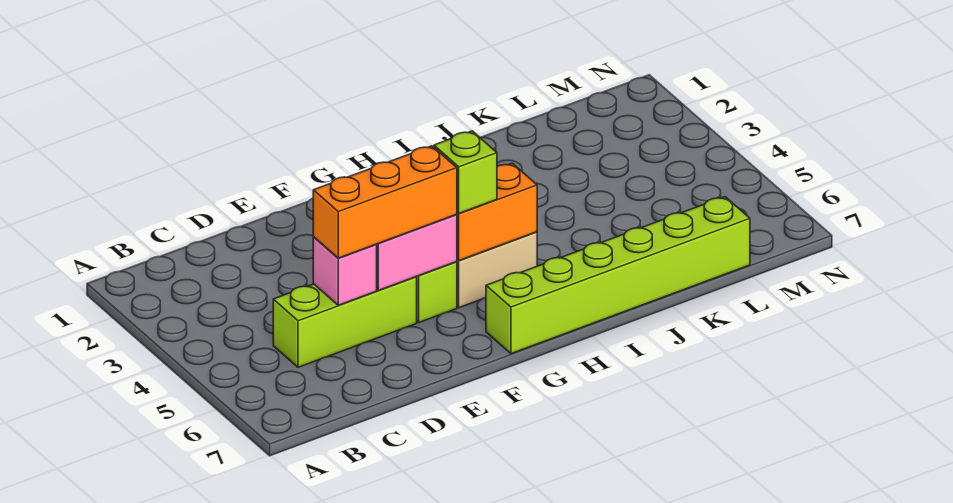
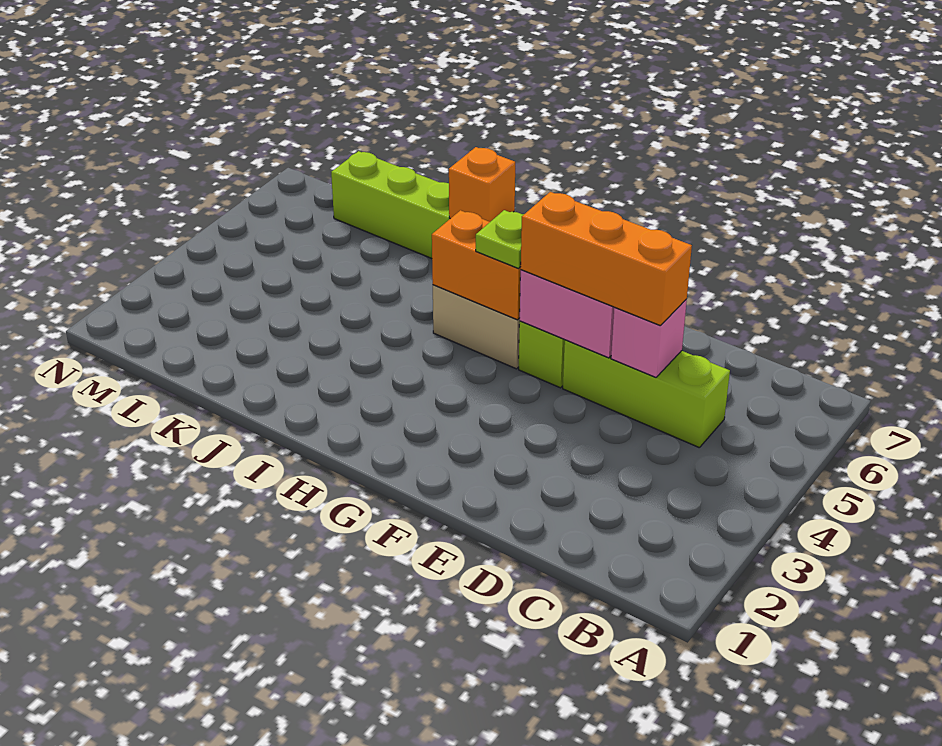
lime 1x1 brick [434,131,497,213] -> lime 1x1 plate [476,210,523,268]
none -> orange 1x1 brick [449,147,515,222]

